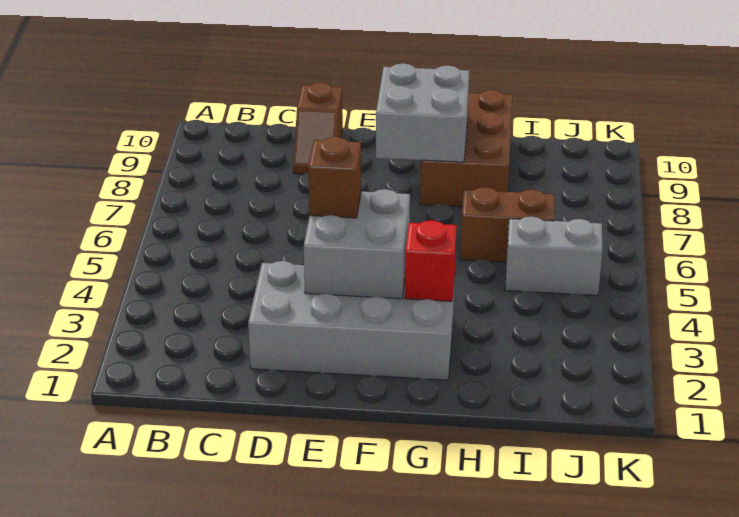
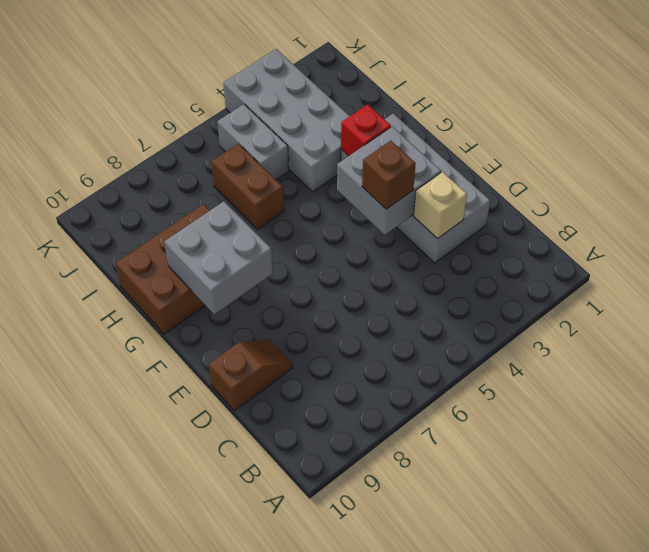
none -> tan 1x1 brick [414,172,467,239]
none -> grey 2x4 brick [223,49,350,192]

